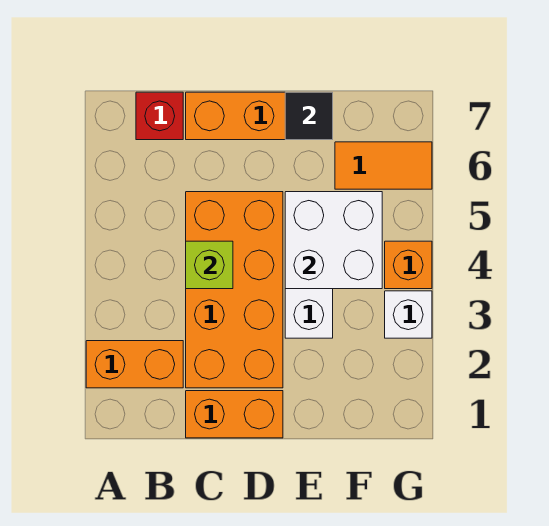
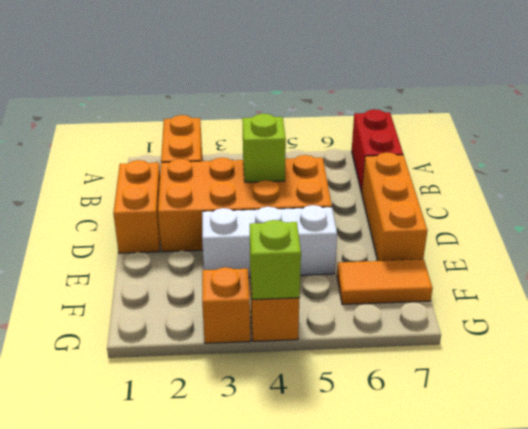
red 1x1 brick [136,92,183,140] -> red 1x2 brick [352,110,403,193]
white 2x2 brick [285,192,382,289] -> none
black 1x1 tile [285,92,333,140] -> none
orange 1x2 tile [335,142,432,189] -> orange 1x2 tile turned to [337,259,433,305]
white 1x1 brick [385,291,432,338] -> orange 1x1 brick [202,267,250,343]
none -> lime 1x1 brick [250,220,301,300]

